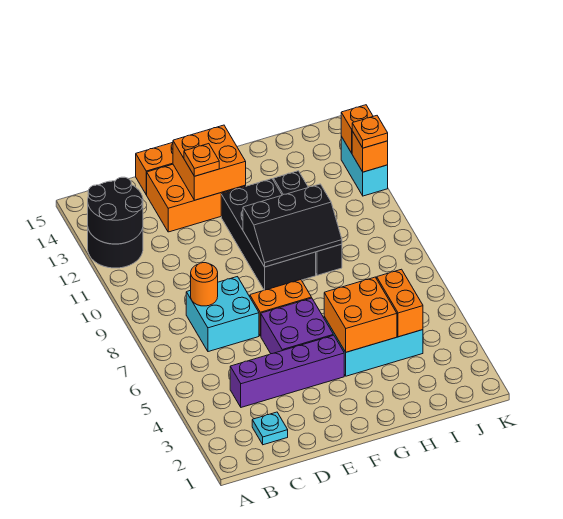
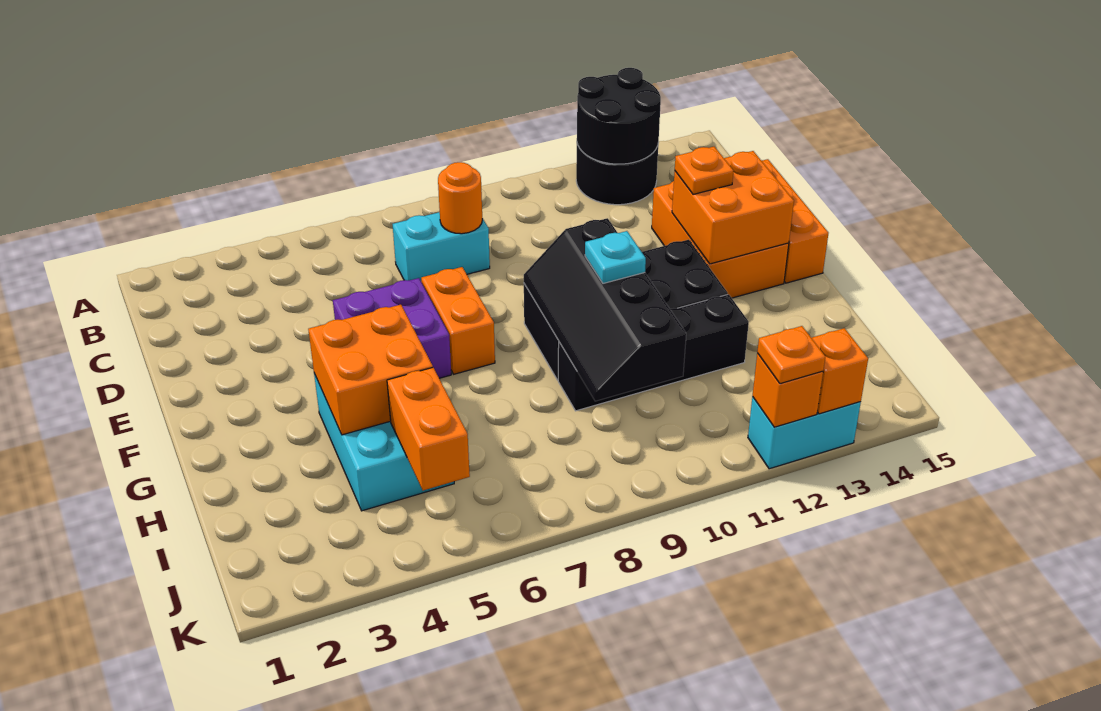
cyan 1x1 plate [252,412,288,445] -> cyan 1x1 plate moved to [585,231,646,283]
purple 1x4 brick [230,335,344,407] -> none
cyan 2x2 brick [186,277,259,352] -> cyan 1x2 brick [393,212,490,281]
black 2x3 slope [243,184,342,267] -> black 2x4 slope [524,218,686,401]
orange 1x2 brick [377,269,423,337] -> orange 1x2 brick turned to [387,368,470,490]

